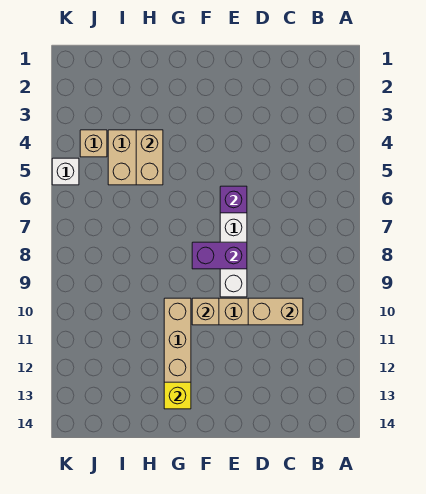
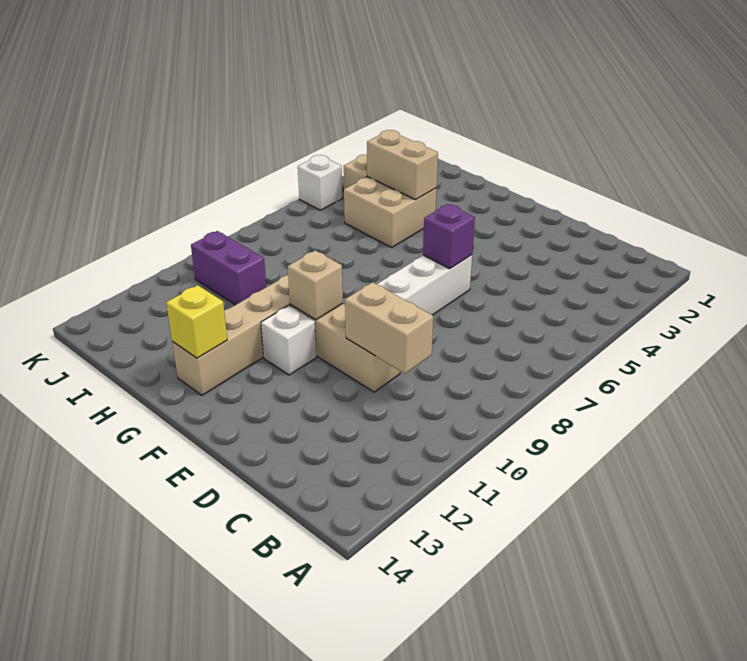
purple 1x2 brick [192,242,247,269] -> purple 1x2 brick moved to [191,231,266,305]
none -> white 1x1 brick [261,306,316,375]
tan 1x2 brick [136,130,163,185] -> tan 1x2 brick turned to [367,130,438,200]

